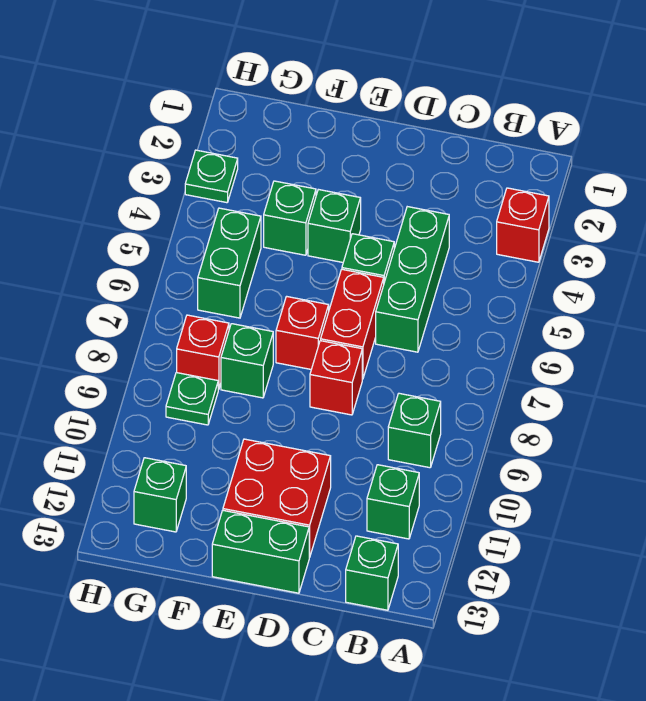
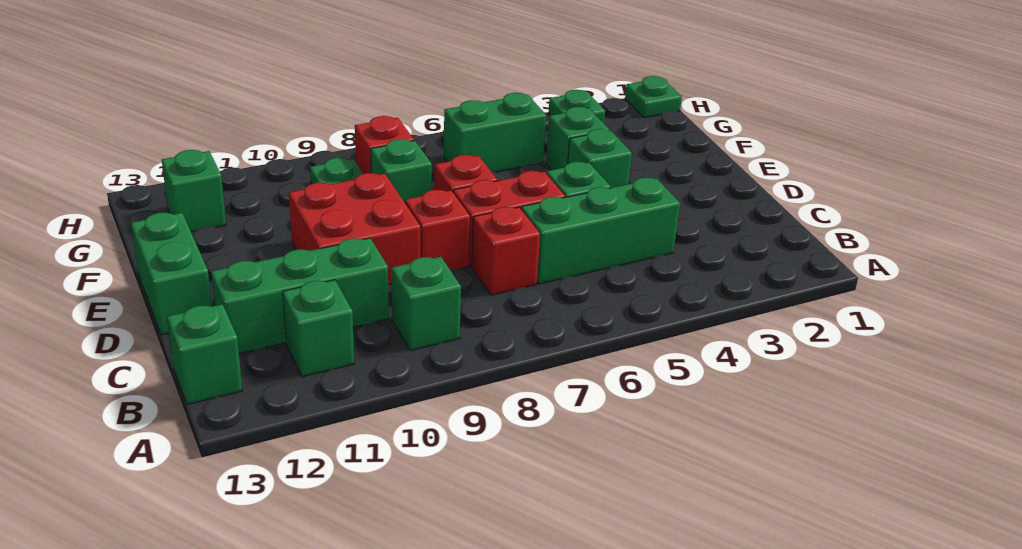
red 1x1 brick [497,188,549,262] -> red 1x1 brick moved to [472,207,540,295]
none -> green 1x3 brick [211,238,389,353]
red 2x2 brick [223,439,331,557] -> red 2x2 brick moved to [289,173,420,284]
none -> green 1x1 plate [625,76,682,118]

